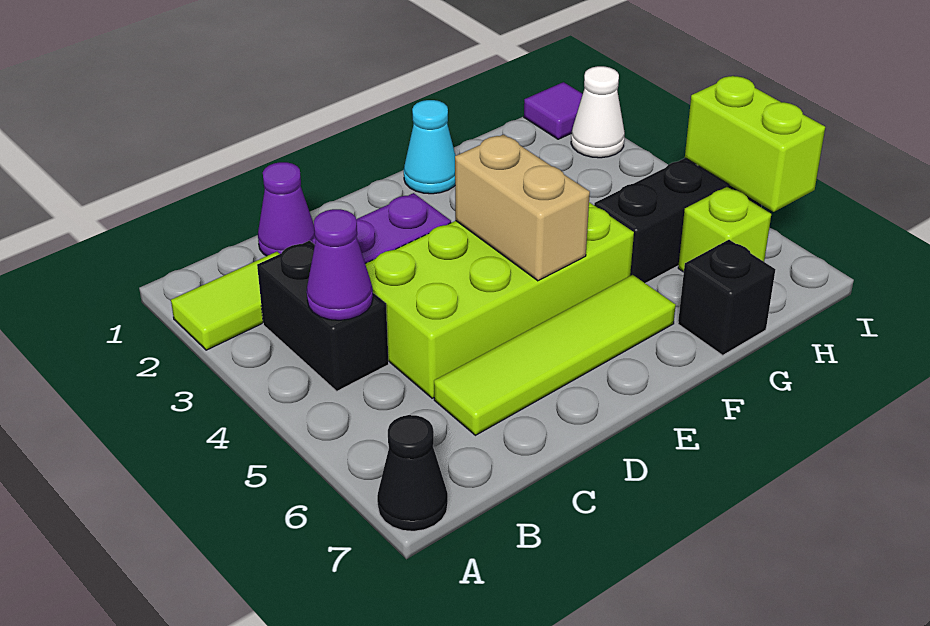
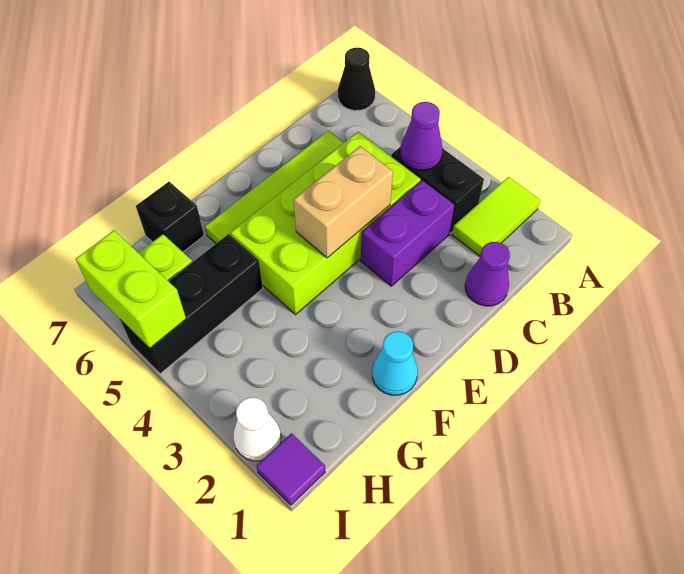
tan 1x2 brick [455,135,590,281] -> tan 1x2 brick turned to [294,146,393,258]

